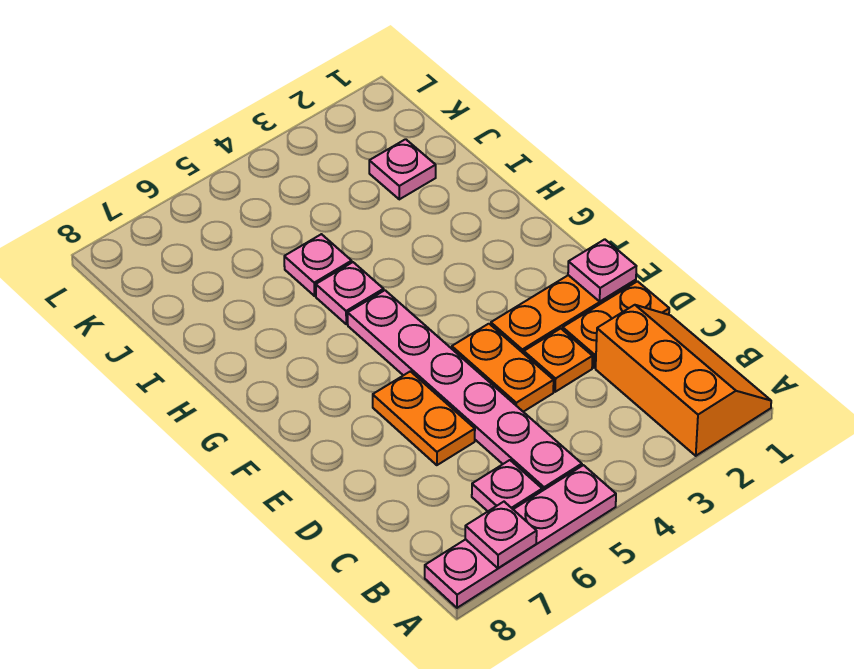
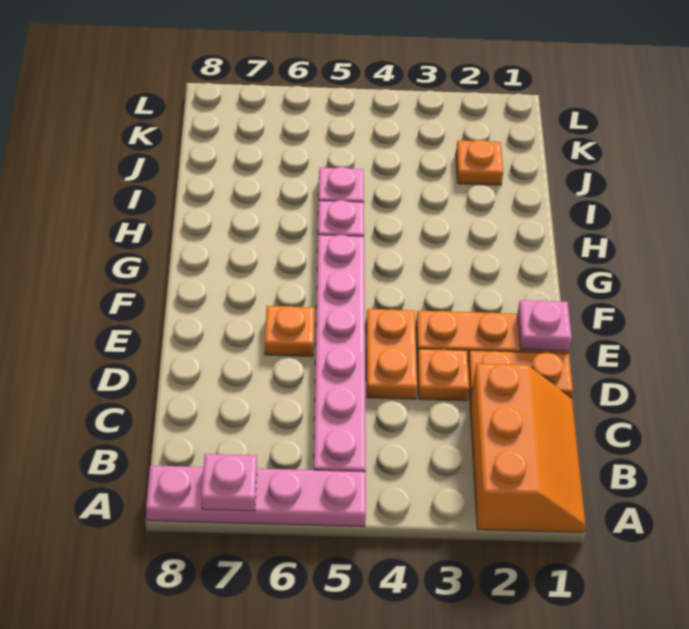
pink 1x1 plate [472,460,542,511] -> none
orange 1x2 plate [373,371,475,465] -> orange 1x1 plate [265,306,314,357]
pink 1x1 plate [369,139,436,199] -> orange 1x1 plate [456,140,503,185]

